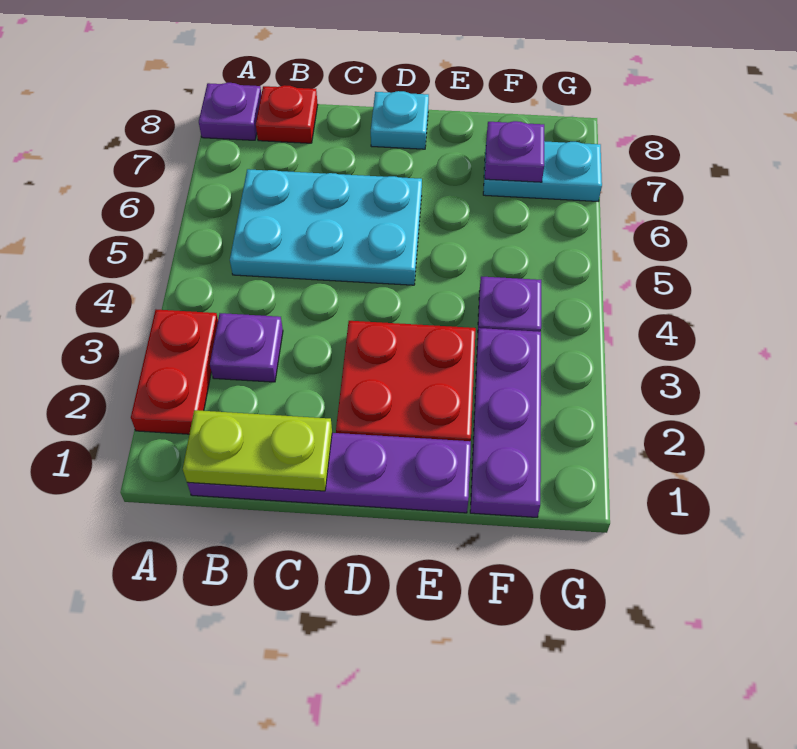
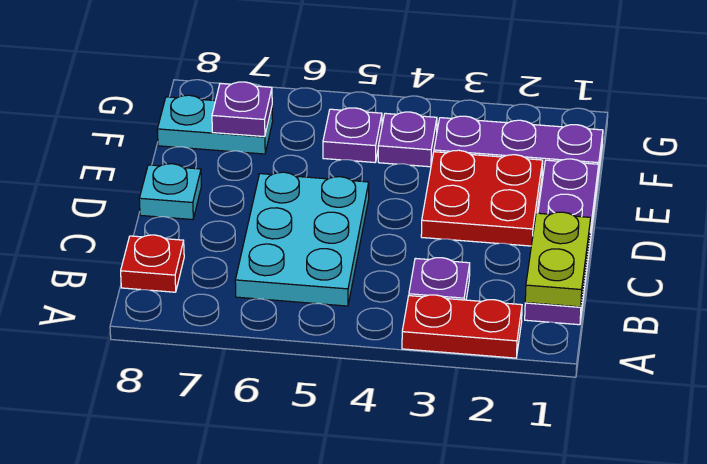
purple 1x1 plate [199,83,261,140] -> purple 1x1 plate moved to [323,108,382,162]
cyan 1x2 plate [483,141,602,201] -> cyan 1x2 plate turned to [157,95,273,154]

